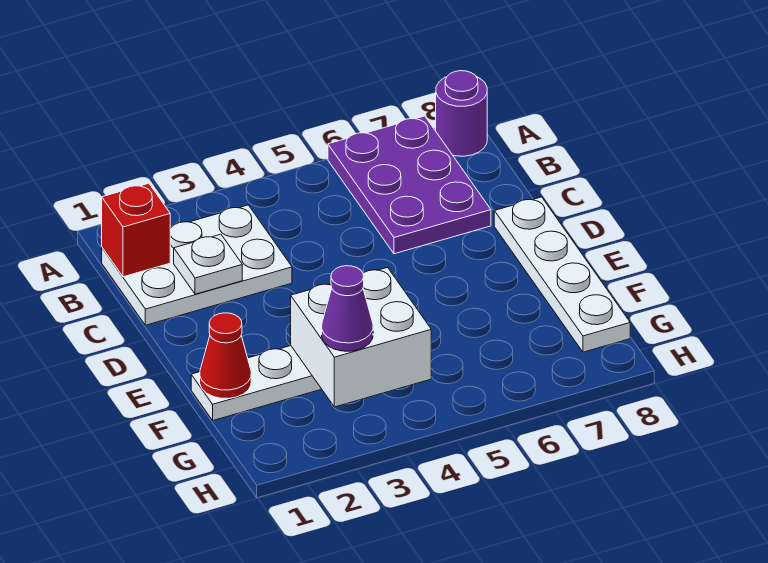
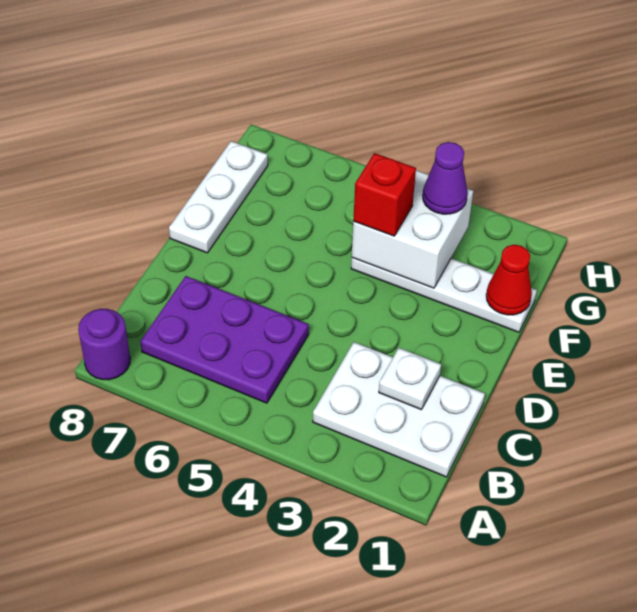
purple 2x3 plate [328,116,491,254] -> purple 2x3 plate turned to [140,276,309,403]
red 1x1 brick [102,183,170,277] -> red 1x1 brick moved to [353,153,416,236]
white 1x4 plate [494,197,630,352] -> white 1x3 plate [169,141,268,253]

